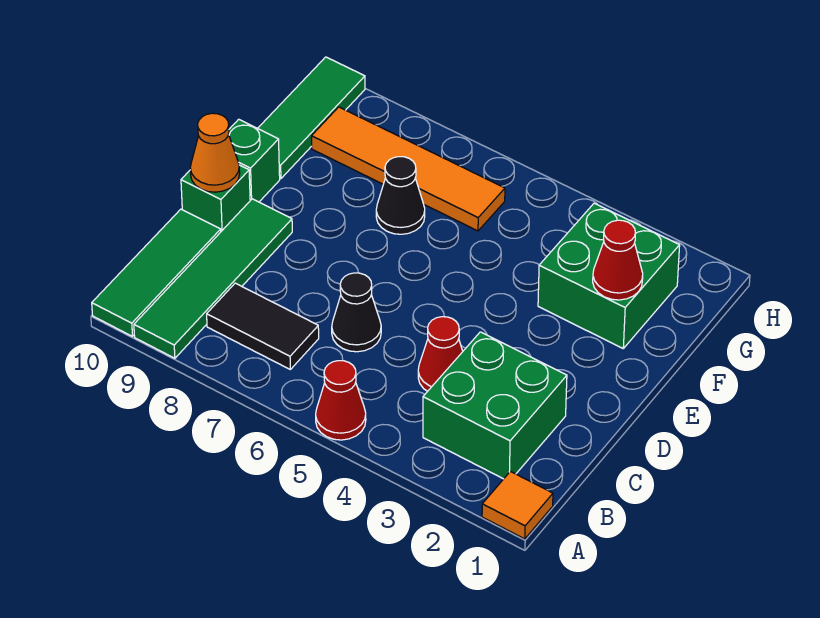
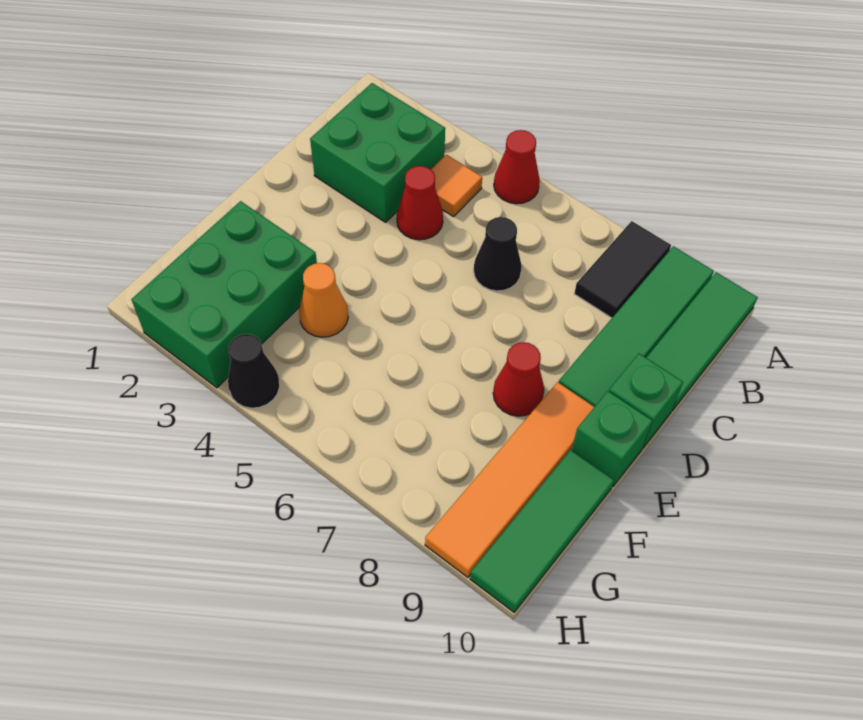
orange 1x1 tile [482,471,553,539] -> orange 1x1 tile moved to [431,155,482,217]
black 1x2 tile [207,283,319,369] -> black 1x2 tile turned to [574,221,671,318]
orange 1x1 cone [190,113,240,192] -> orange 1x1 cone moved to [299,263,348,337]
green 2x2 brick [538,203,680,348] -> green 2x3 brick [131,201,317,388]
red 1x1 cone [593,220,643,300] -> red 1x1 cone moved to [493,342,544,416]
black 1x1 cone [376,157,425,234] -> black 1x1 cone moved to [228,334,280,408]
orange 1x4 tile [312,107,505,231] -> orange 1x4 tile turned to [425,382,594,577]

